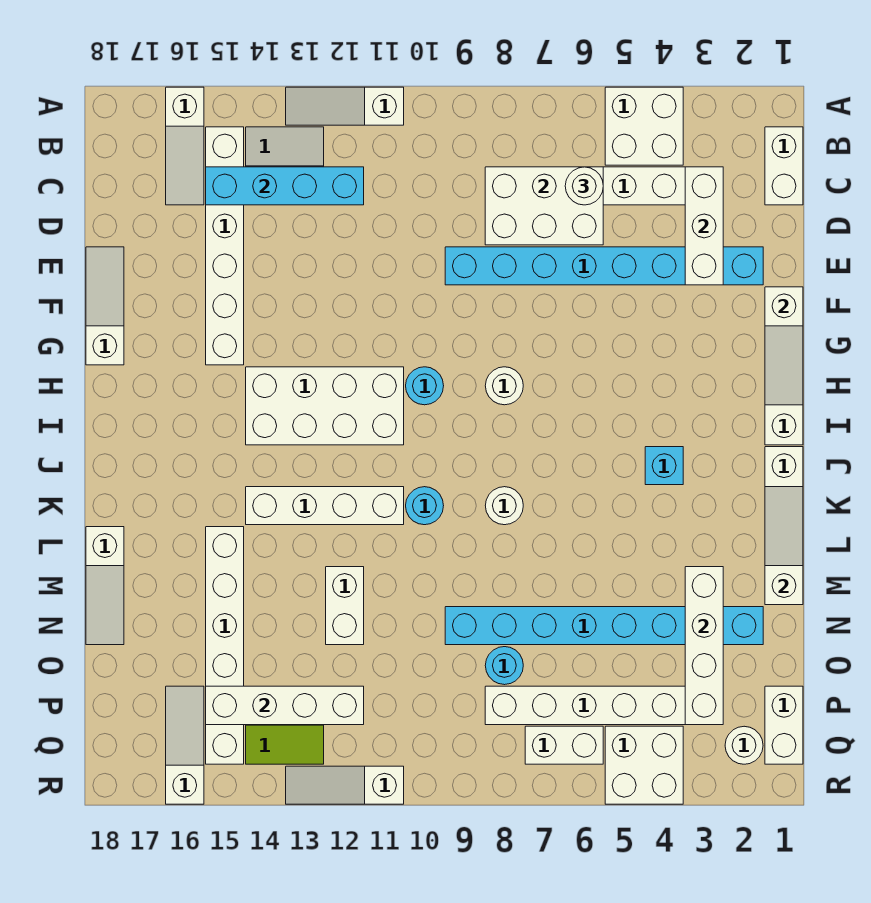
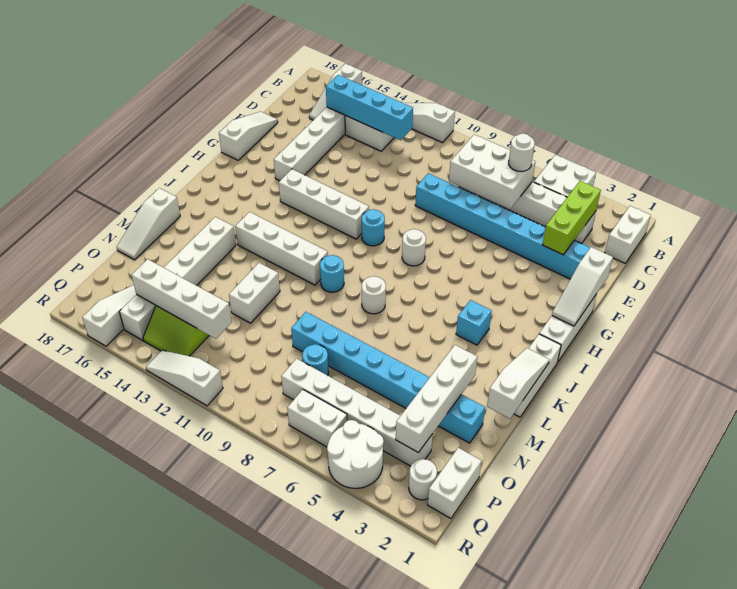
white 1x3 brick [685,167,723,285] -> lime 1x3 brick [543,181,601,255]
white 2x4 brick [246,367,404,445] -> white 1x4 brick [279,169,369,239]
white 2x2 brick [605,726,683,804] -> white 2x2 round brick [327,420,384,488]

